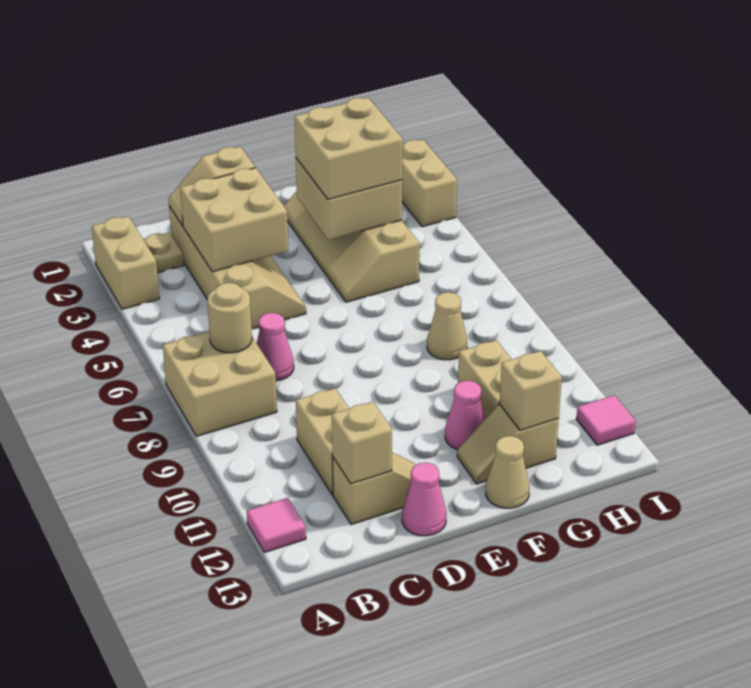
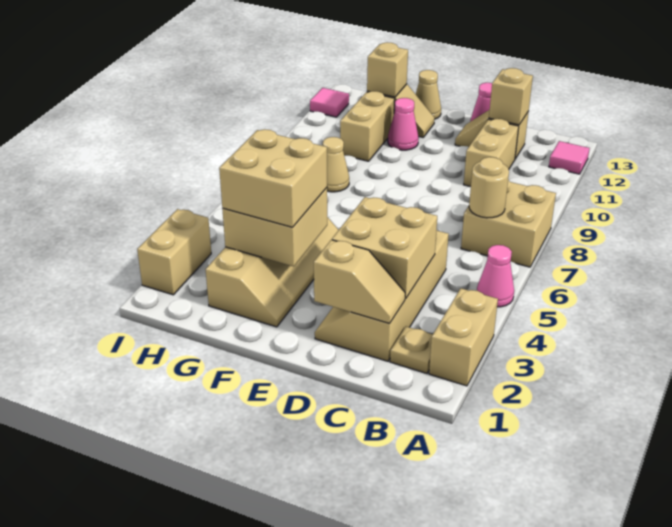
pink 1x1 cone [257,313,294,381] -> pink 1x1 cone moved to [477,245,514,307]

